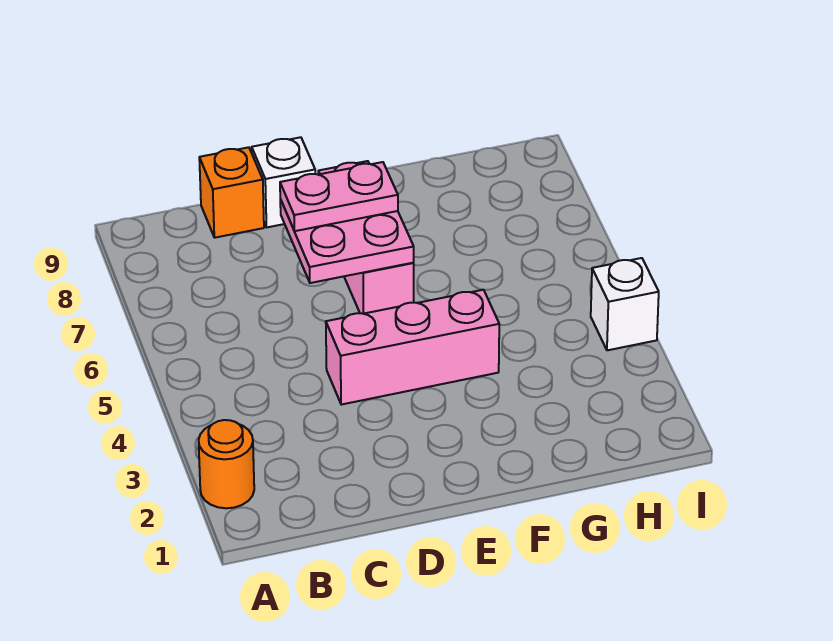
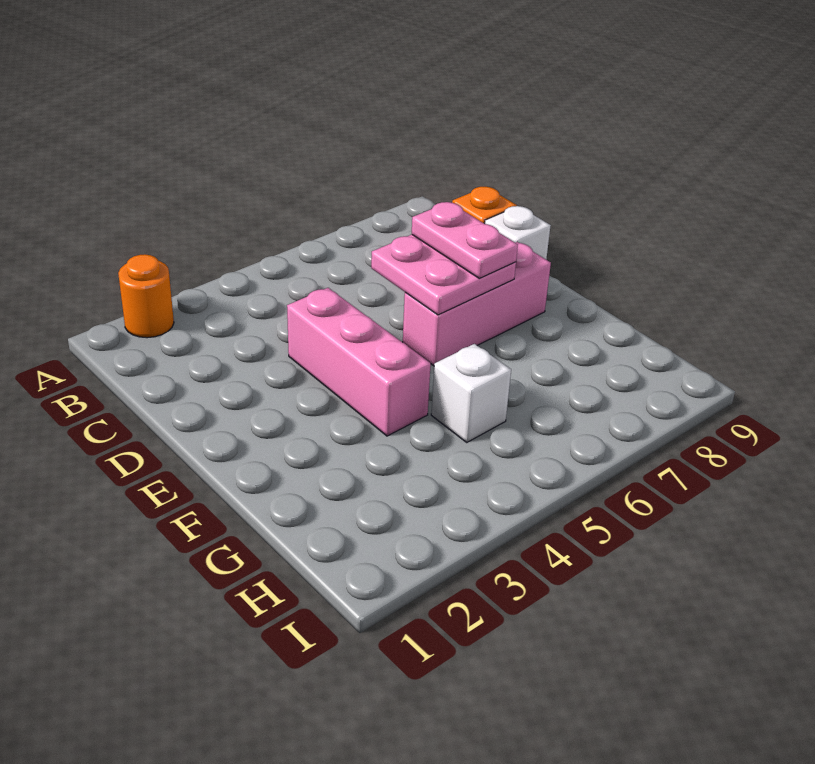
white 1x1 brick [591,258,659,350] -> white 1x1 brick moved to [431,344,511,442]

